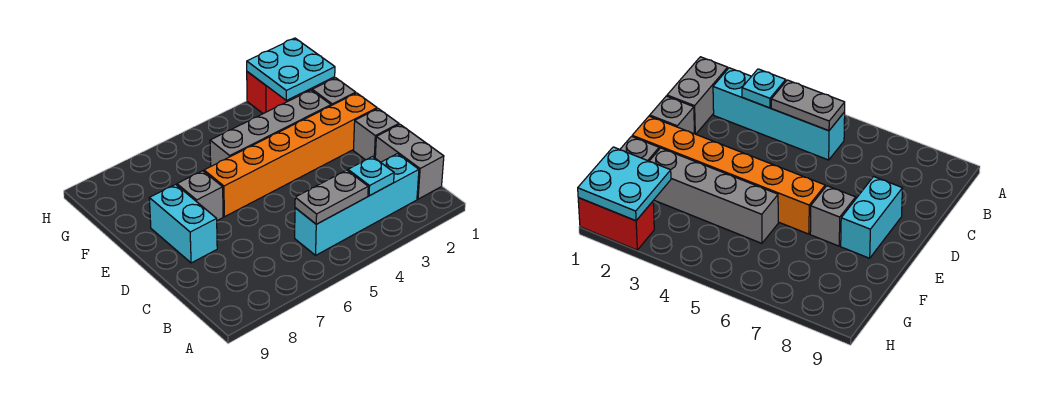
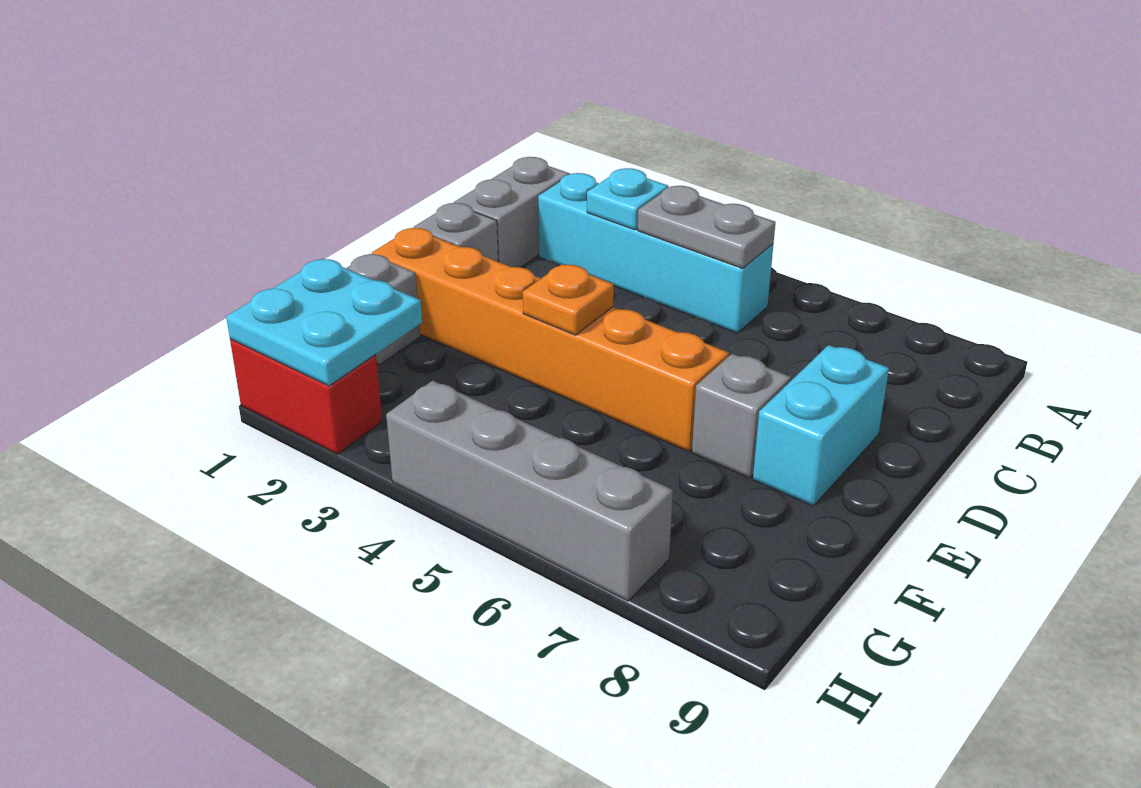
none -> orange 1x1 plate [523,264,614,335]
grey 1x4 brick [210,90,331,166] -> grey 1x4 brick moved to [386,381,673,601]

